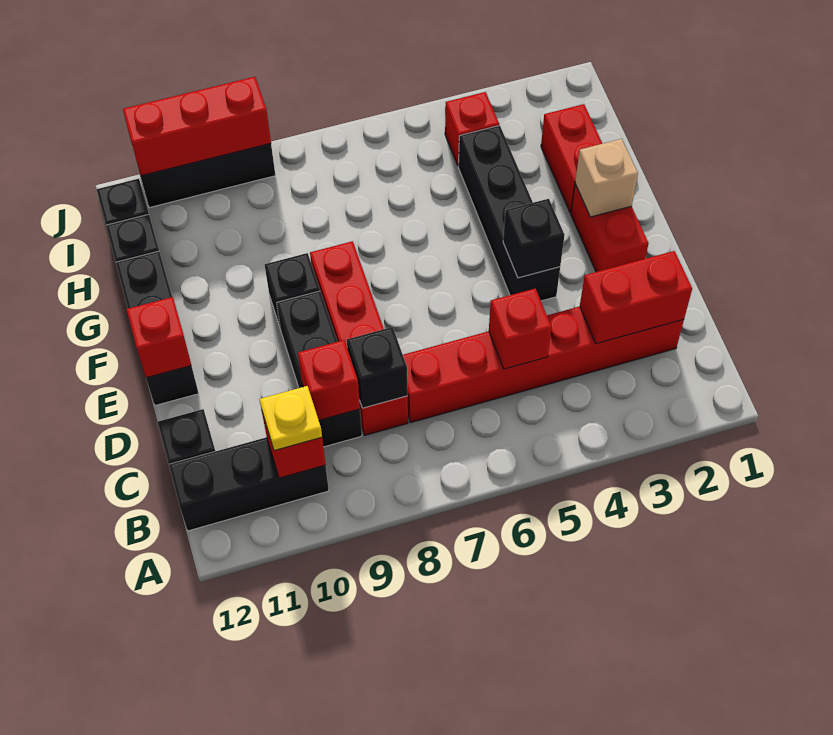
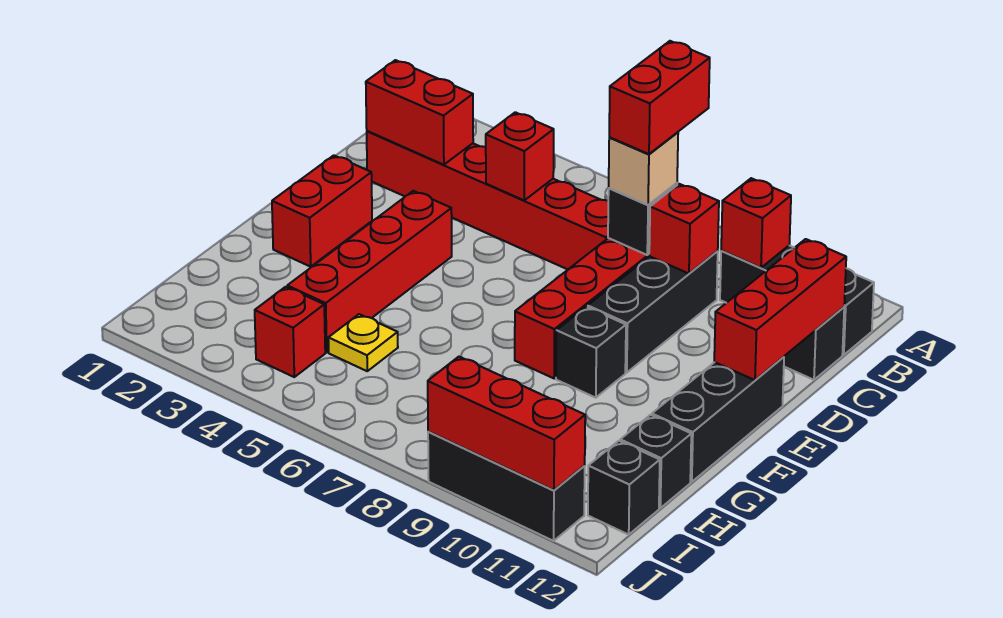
yellow 1x1 plate [260,386,322,451] -> yellow 1x1 plate moved to [328,314,398,371]
black 1x4 brick [458,125,560,301] -> red 1x4 brick [287,191,452,352]
black 1x1 brick [503,199,565,278] -> none
red 1x1 brick [127,297,191,378] -> red 1x3 brick [714,239,846,380]
tan 1x1 brick [575,139,638,217] -> tan 1x1 brick moved to [609,132,678,205]
red 1x2 brick [541,104,602,213] -> red 1x2 brick moved to [609,41,710,154]

